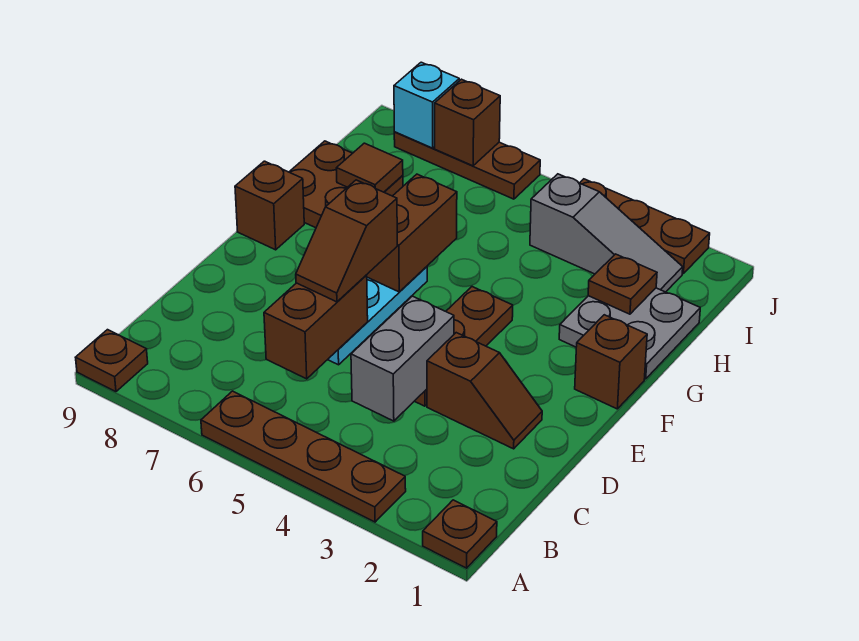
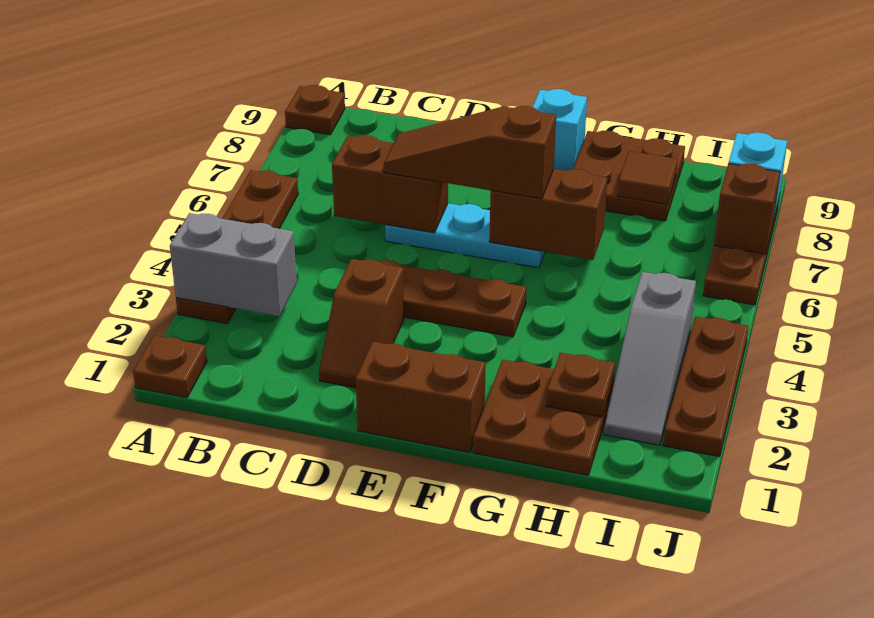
grey 1x2 brick [351,296,454,421] -> grey 1x2 brick moved to [170,213,297,316]
brown 1x2 slope [296,180,397,302] -> brown 1x3 slope [384,106,556,199]
brown 1x1 brick [575,315,647,409] -> brown 1x2 brick [356,342,486,452]
brown 1x1 brick [235,161,304,250] -> cyan 1x1 brick [533,89,587,171]
grey 2x2 plate [559,288,700,379] -> brown 2x2 plate [473,360,614,475]

